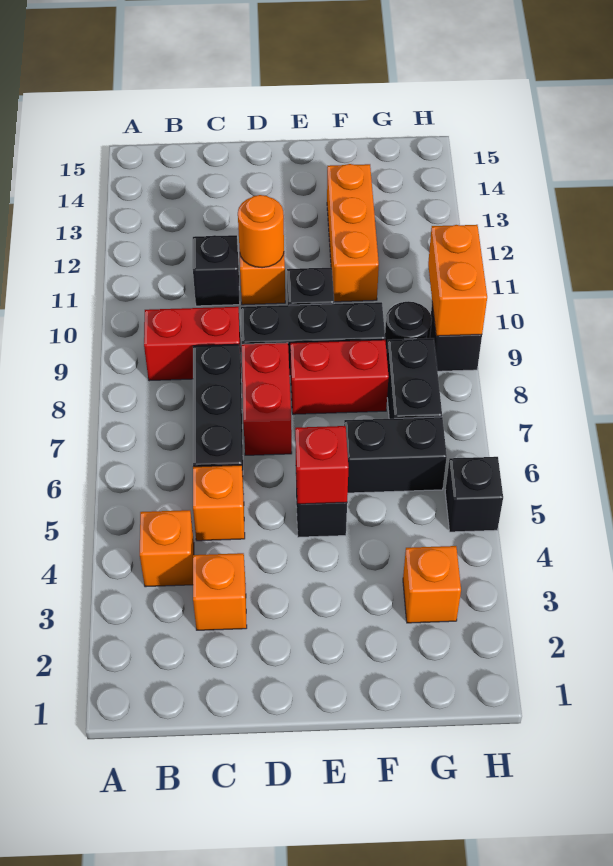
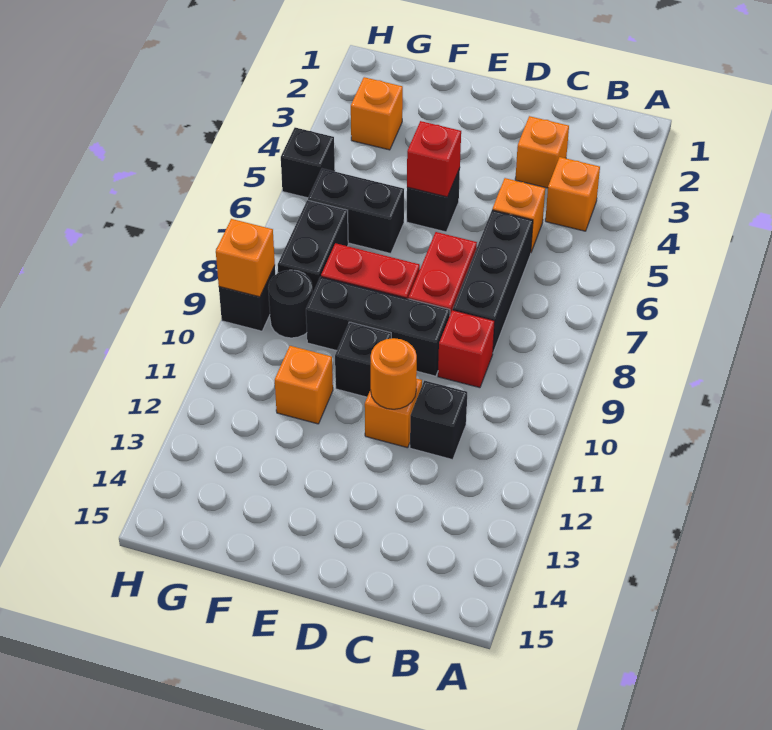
red 1x2 brick [144,307,241,381] -> red 1x1 brick [438,310,495,388]
orange 1x3 brick [327,164,379,302] -> orange 1x1 brick [274,346,333,424]
orange 1x2 brick [428,225,487,336] -> orange 1x1 brick [216,219,275,297]

